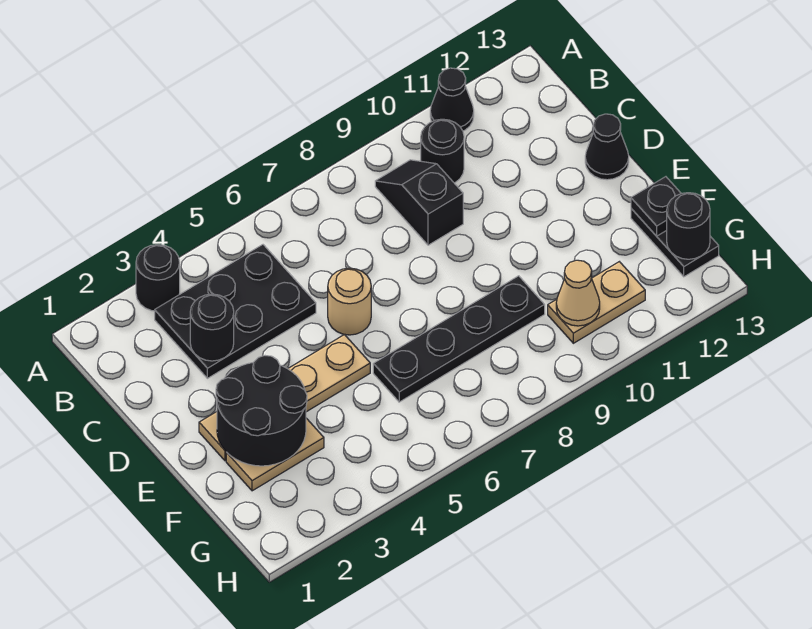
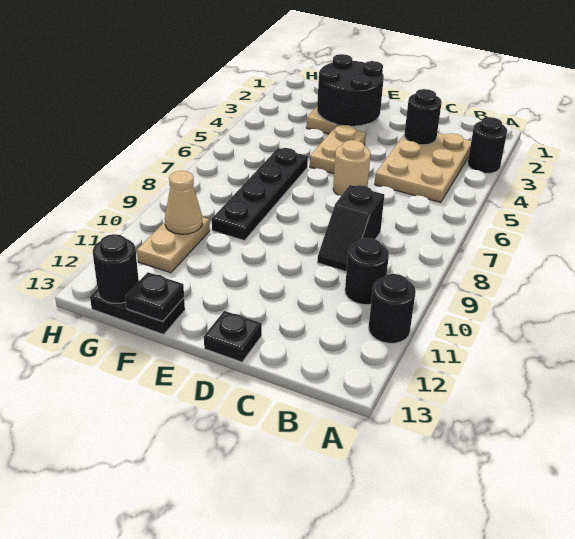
black 1x1 cone [430,68,474,131] -> black 1x1 round brick [369,274,416,343]
black 2x3 plate [155,245,316,378] -> tan 2x3 plate [375,133,471,203]
black 1x2 slope [375,160,463,245] -> black 1x2 slope turned to [317,185,384,271]
black 1x1 cone [585,114,629,180] -> black 1x1 plate [204,311,262,362]
tan 1x4 plate [199,334,370,461] -> tan 1x2 plate [310,125,366,174]

